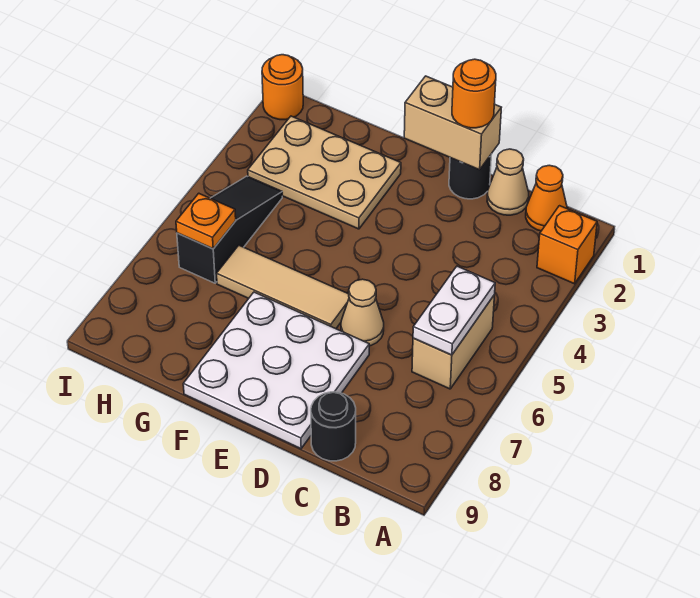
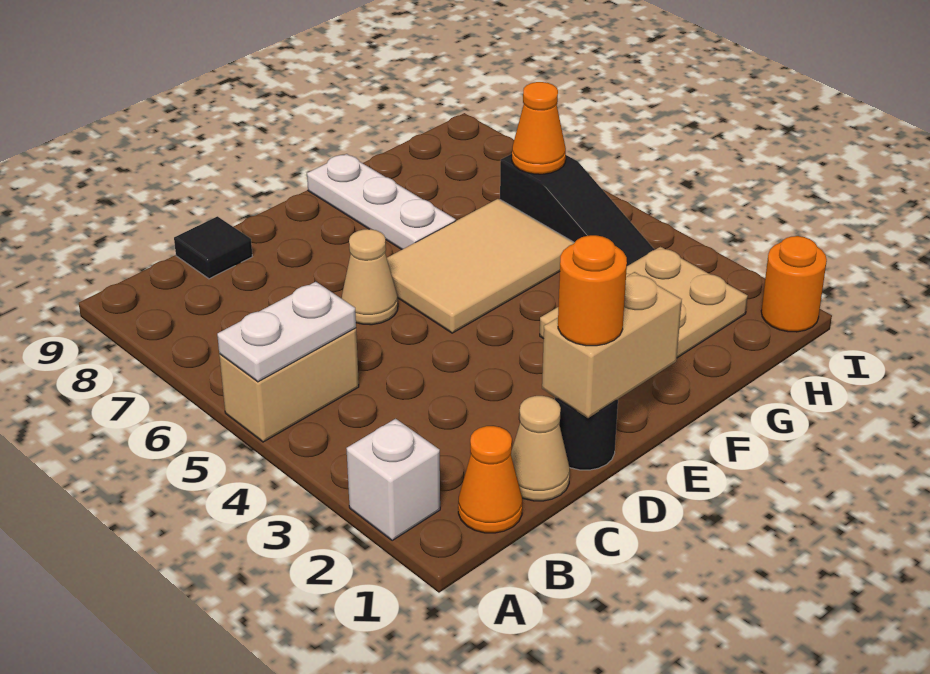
orange 1x1 brick [537,206,597,284] -> white 1x1 brick [346,419,440,540]
tan 1x2 brick [412,295,495,389] -> tan 1x2 brick turned to [219,328,359,442]
white 1x2 plate [413,266,495,355] -> white 1x2 plate turned to [217,282,356,382]
black 1x1 round brick [311,392,356,461] -> black 1x1 tile [174,216,252,279]
white 3x3 plate [183,292,369,449] -> white 1x3 plate [307,154,456,249]
tan 1x3 tile [217,245,349,329] -> tan 2x3 tile [387,199,574,333]
orange 1x1 plate [176,193,236,249] -> orange 1x1 cone [512,82,566,174]

